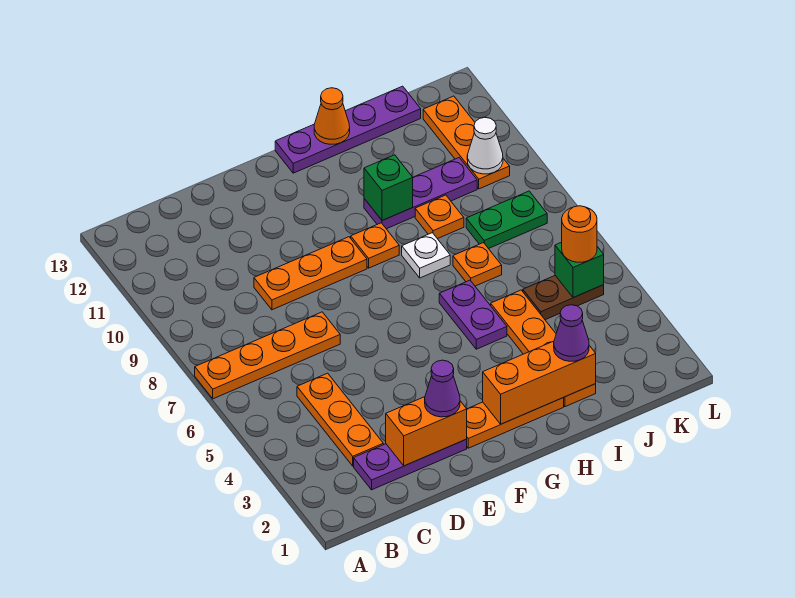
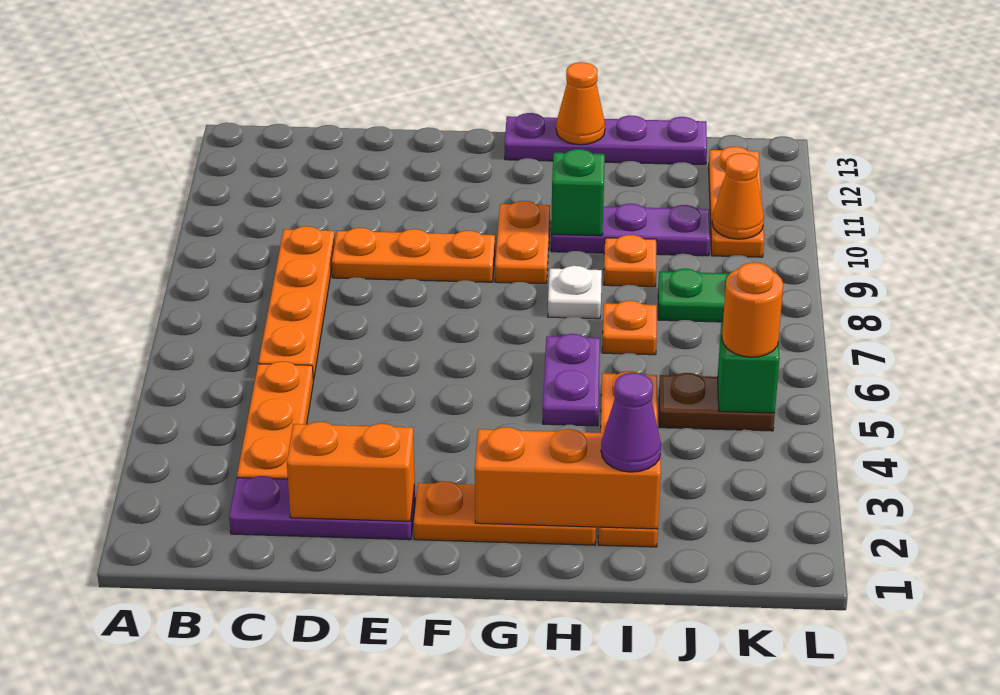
orange 1x4 plate [195,312,340,399] -> orange 1x4 plate turned to [258,226,335,380]
purple 1x1 cone [425,360,460,417] -> none
orange 1x1 plate [351,223,399,268] -> orange 1x2 plate [495,201,550,284]
white 1x1 cone [467,118,503,174] -> orange 1x1 cone [712,153,764,239]

